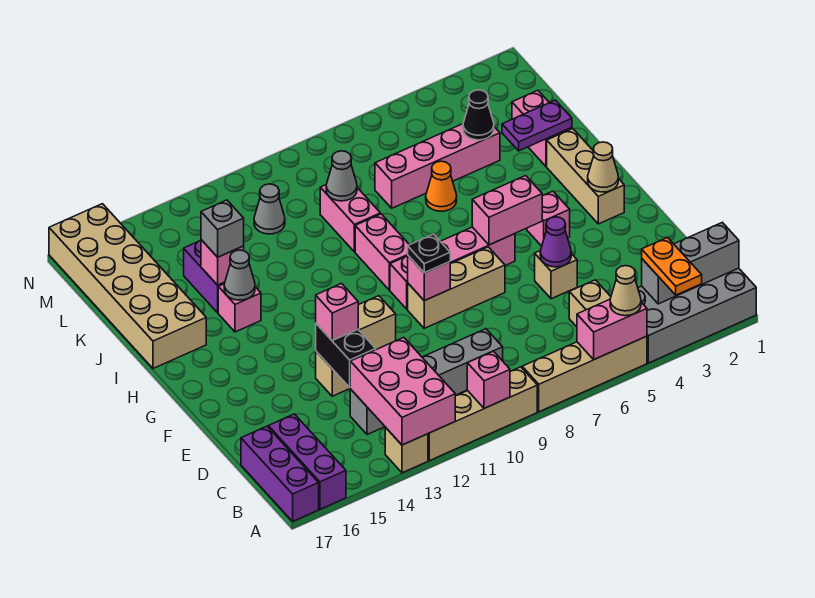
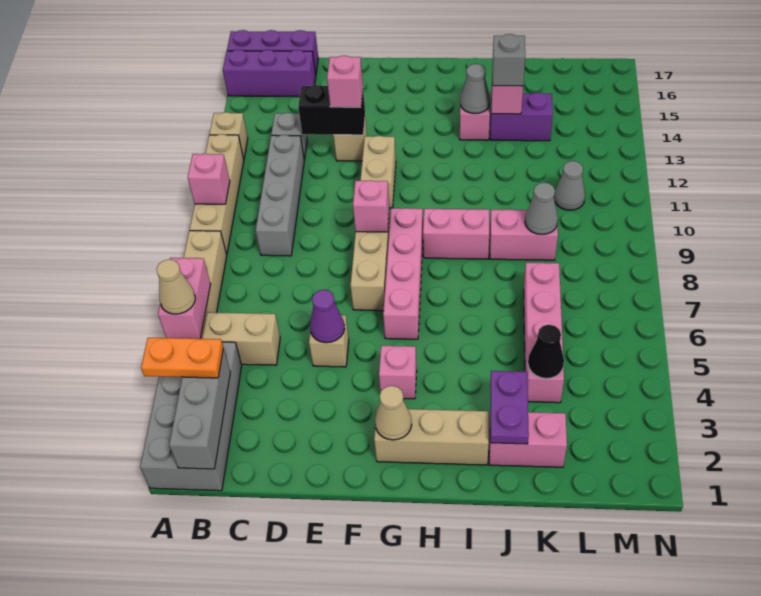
pink 2x3 brick [350,337,455,445] -> none
black 1x1 plate [408,234,450,273] -> none
pink 1x2 brick [472,176,542,245] -> none
tan 2x6 brick [49,204,206,369] -> none
orange 1x1 cone [426,161,457,211] -> none

